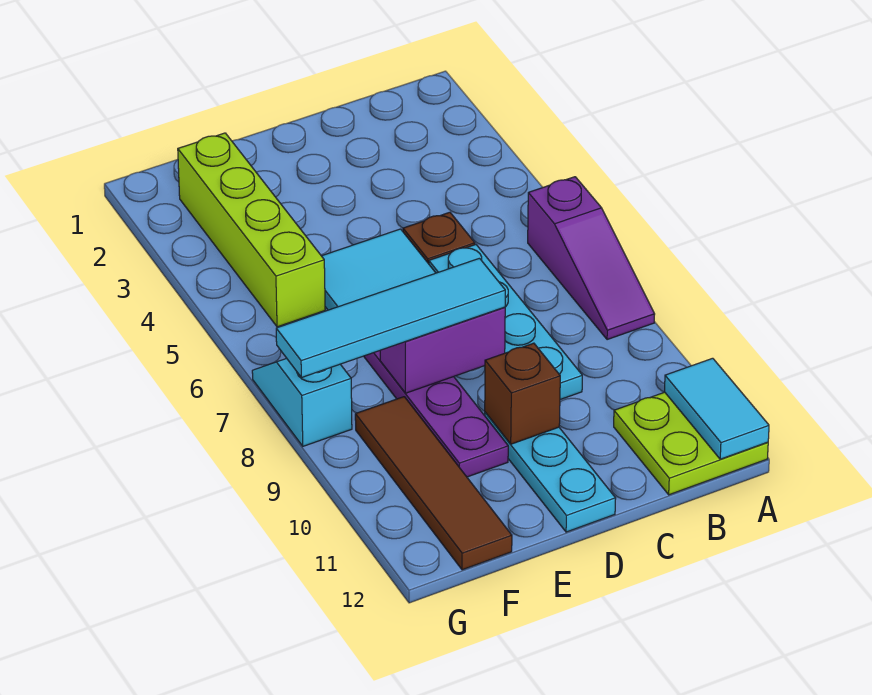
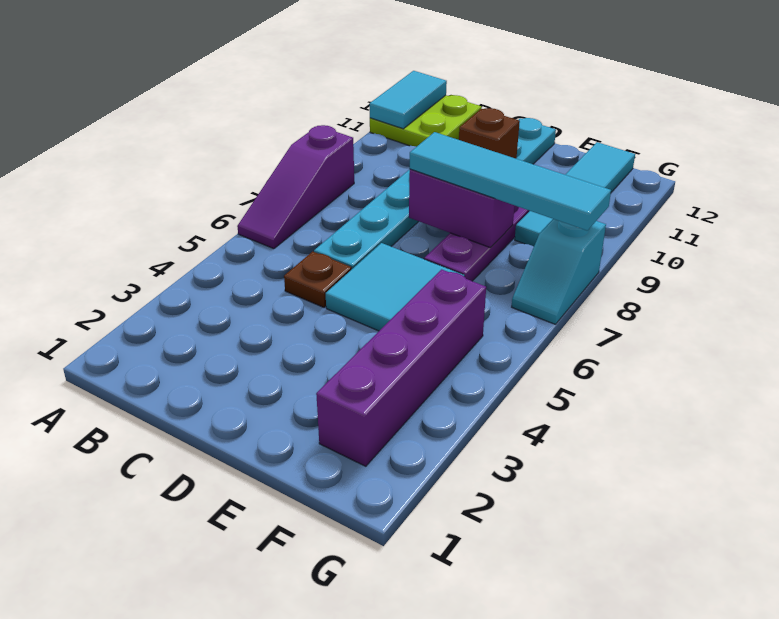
purple 1x3 slope [528,177,655,340] -> purple 1x3 slope turned to [237,125,354,249]
lime 1x4 brick [178,133,325,327] -> purple 1x4 brick [316,269,486,466]
brown 1x4 tile [355,397,512,570] -> cyan 1x4 tile [515,142,635,247]

